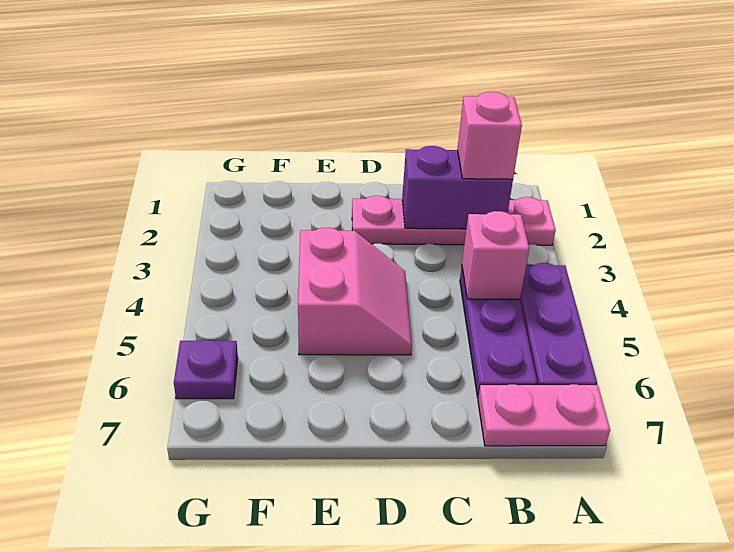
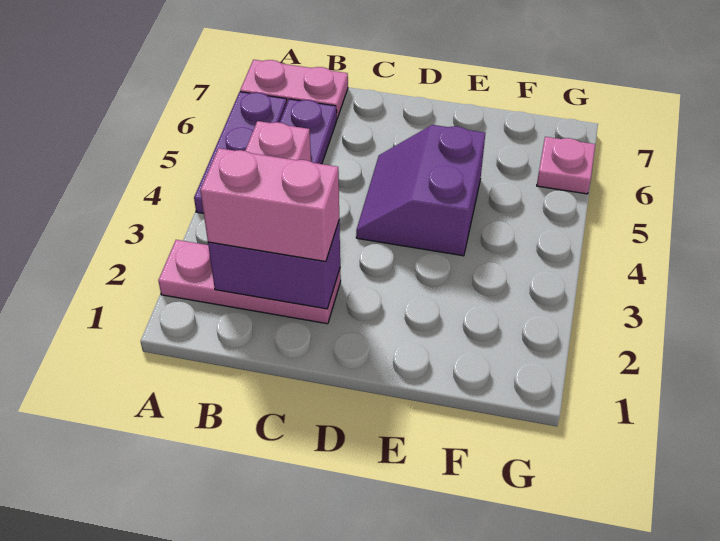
pink 1x4 plate [352,196,556,245] -> pink 1x3 plate [158,240,341,324]
pink 1x1 brick [457,92,522,179] -> pink 1x2 brick [200,148,339,262]
pink 2x2 slope [298,228,412,355] -> purple 2x2 slope [356,125,485,256]
purple 1x1 plate [174,340,238,399] -> pink 1x1 plate [537,137,595,194]

